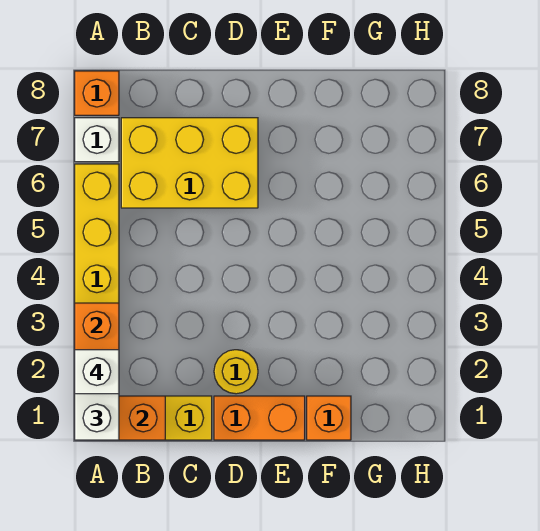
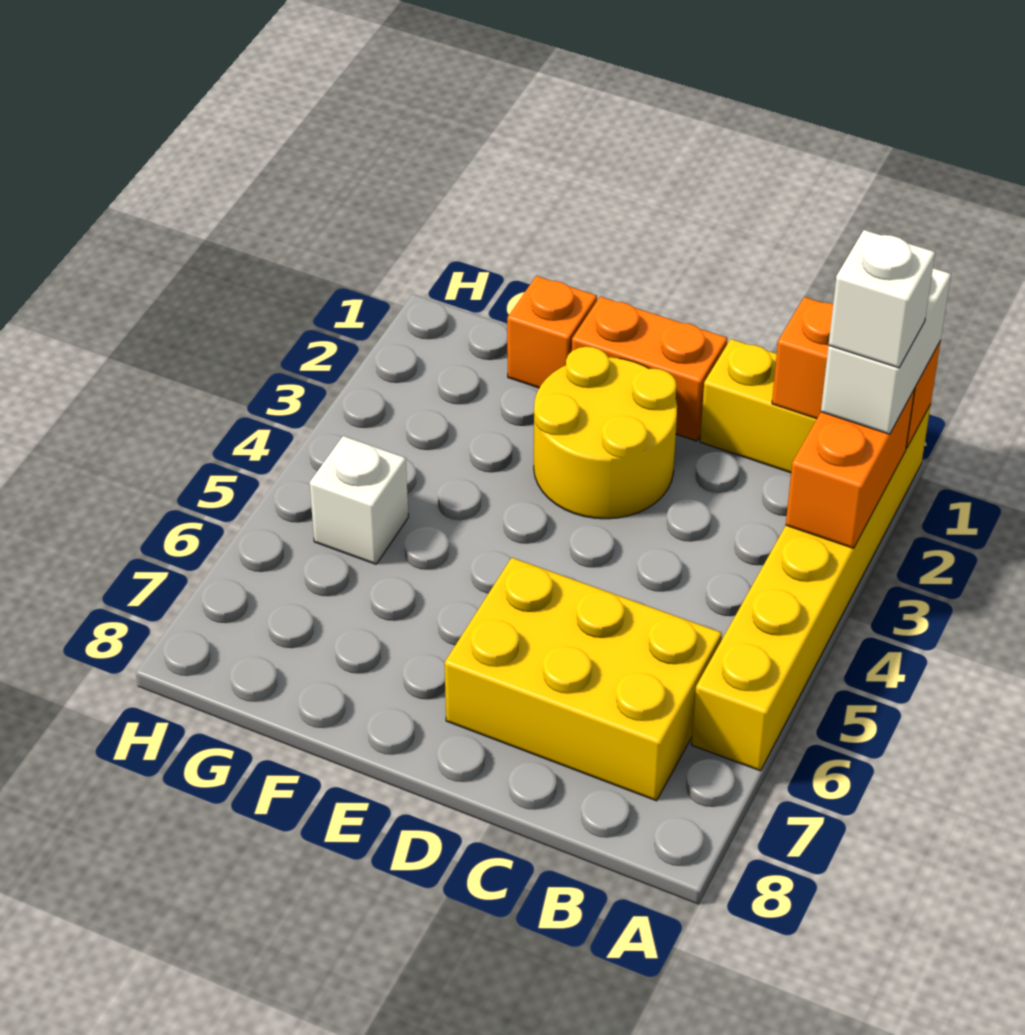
white 1x1 brick [75,118,119,162] -> white 1x1 brick moved to [310,436,408,564]
orange 1x1 brick [75,71,119,115] -> none
yellow 1x1 round brick [214,350,258,394] -> yellow 2x2 round brick [534,347,677,519]

